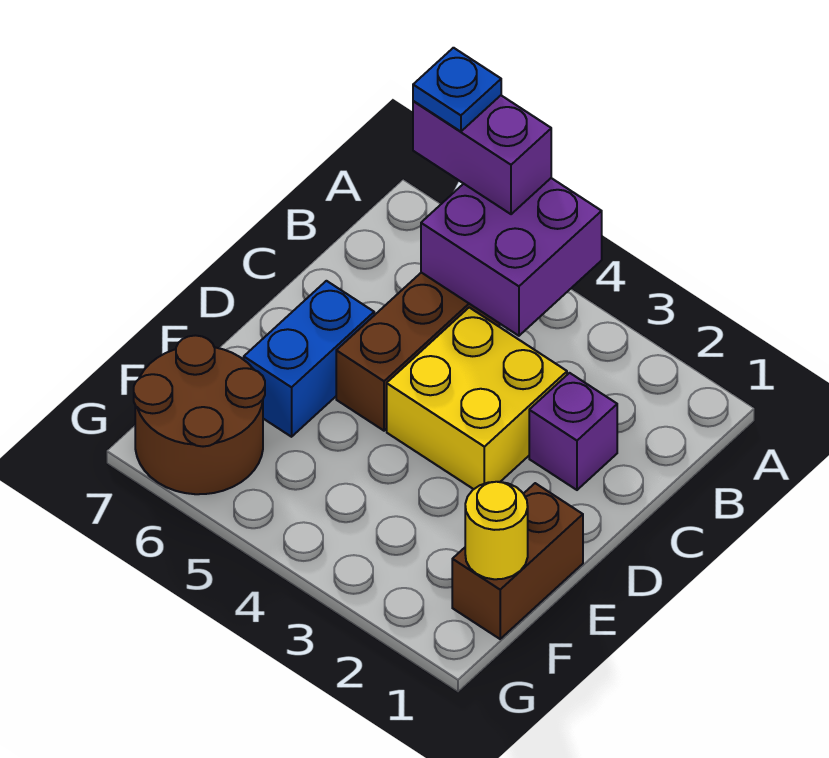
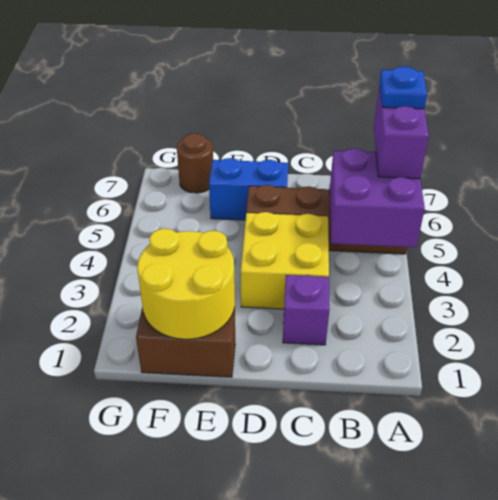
yellow 1x1 round brick [465,482,528,579] -> yellow 2x2 round brick [137,228,235,339]
brown 2x2 round brick [134,335,265,494] -> brown 1x1 round brick [177,133,213,193]

